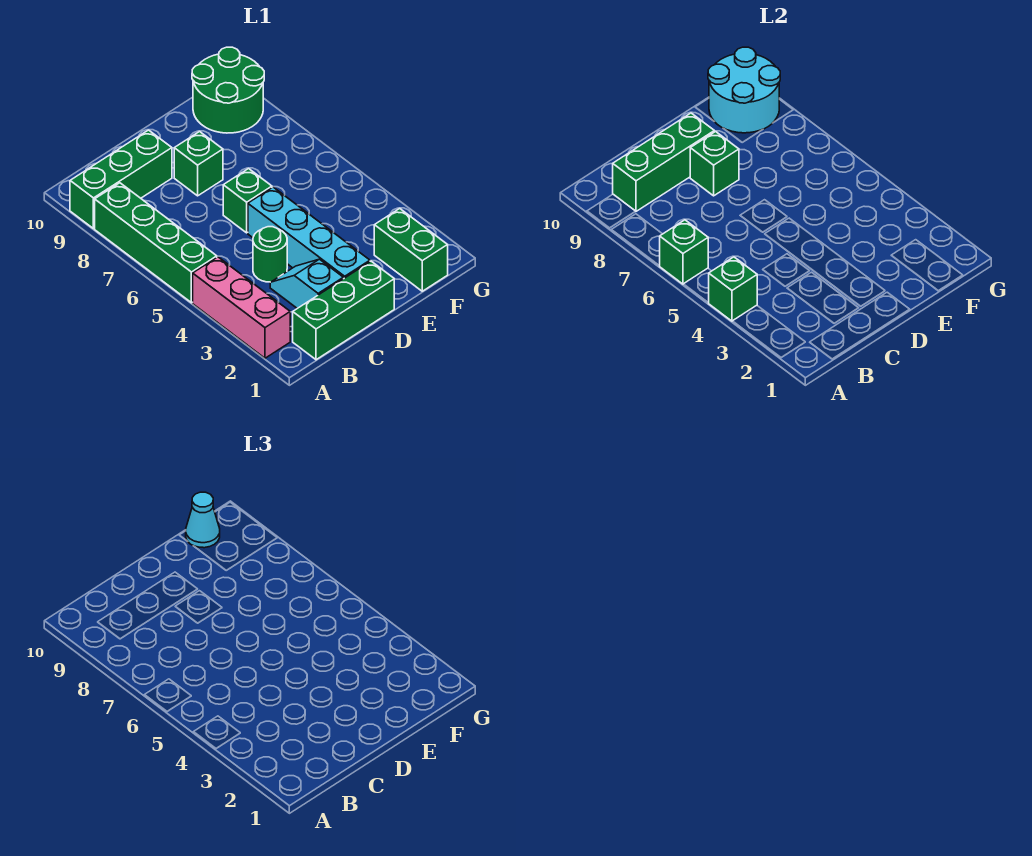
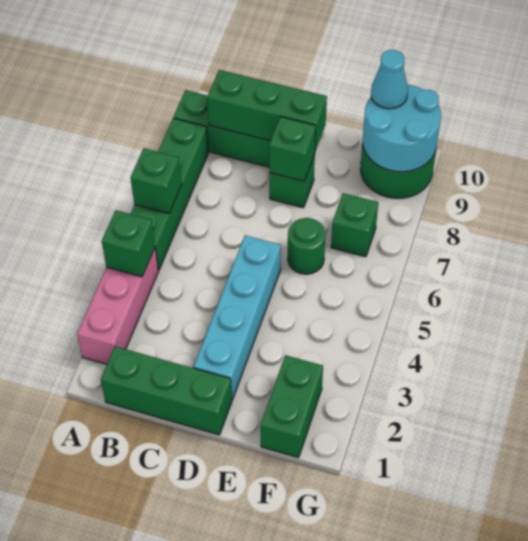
cyan 1x2 slope [270,259,343,308] -> none
green 1x1 round brick [253,227,287,282] -> green 1x1 round brick moved to [288,218,325,274]
green 1x1 brick [223,169,272,233] -> green 1x1 brick moved to [331,193,378,257]

